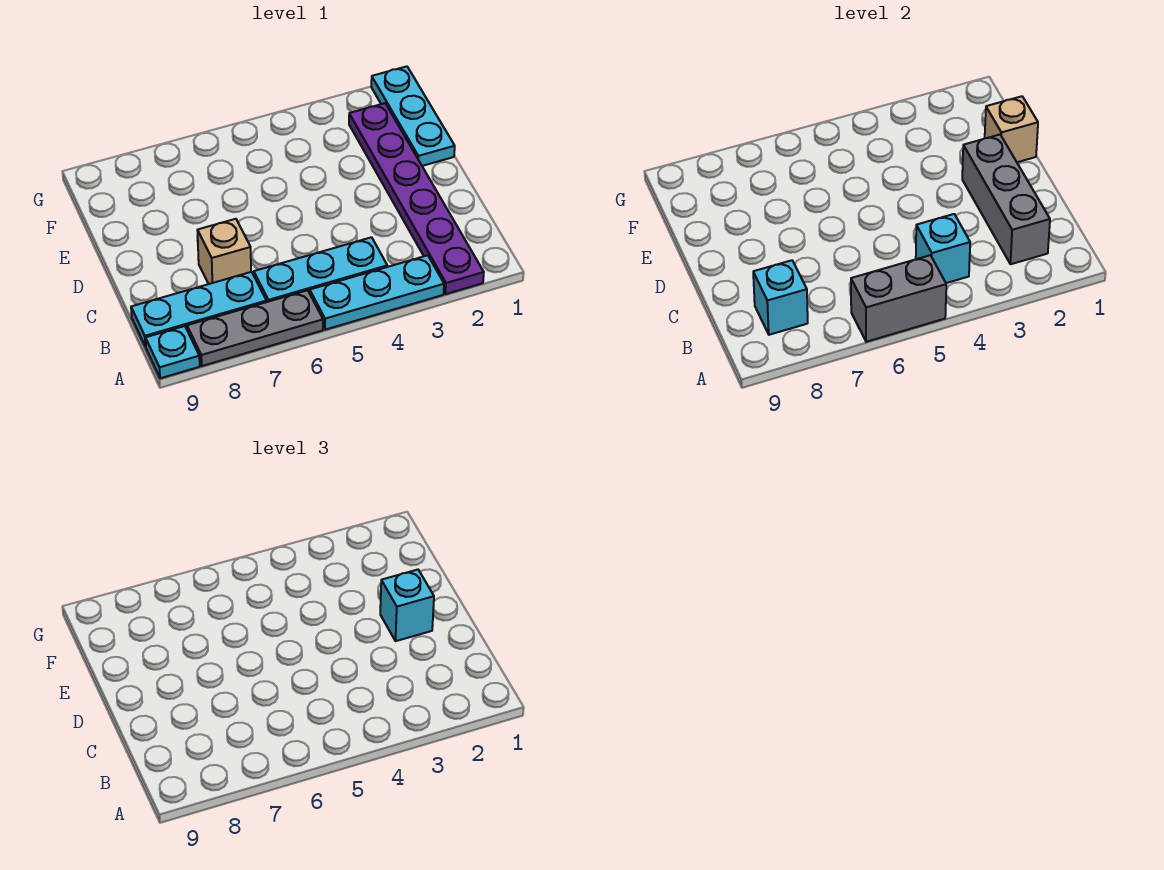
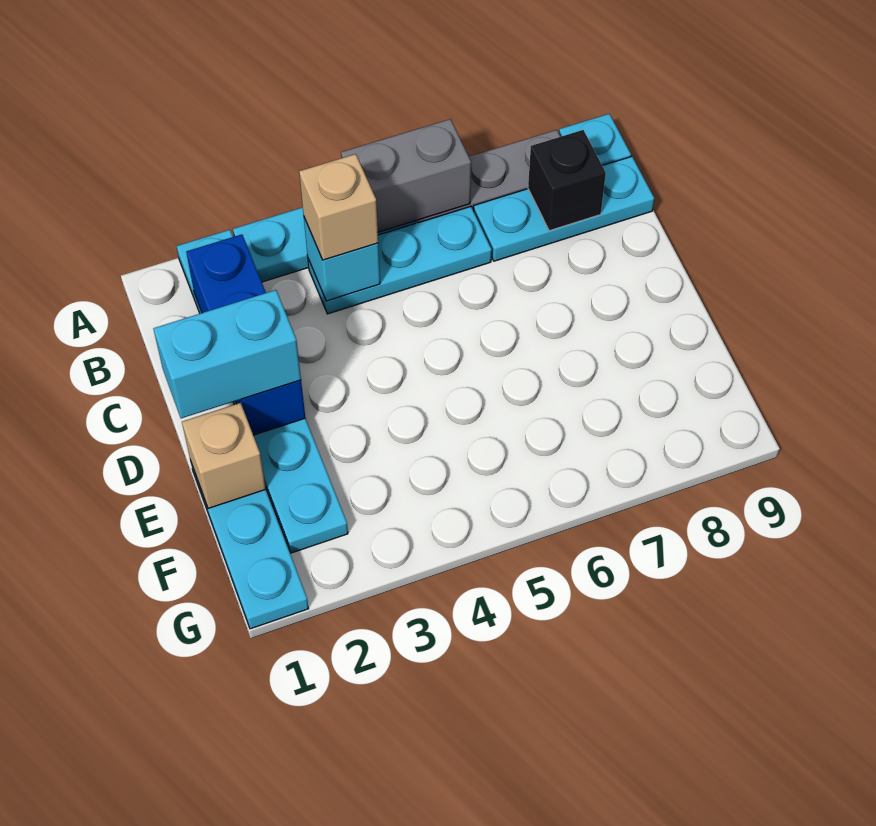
purple 1x6 plate [349,103,484,294] -> cyan 1x6 plate [176,230,348,553]
grey 1x3 brick [962,135,1050,264] -> blue 1x3 brick [186,234,305,435]
cyan 1x1 brick [753,260,808,335] -> black 1x1 brick [528,130,606,231]
tan 1x1 brick [197,219,251,284] -> tan 1x1 brick moved to [299,154,378,260]
cyan 1x1 brick [380,570,434,641] -> cyan 1x2 brick [153,290,301,418]

